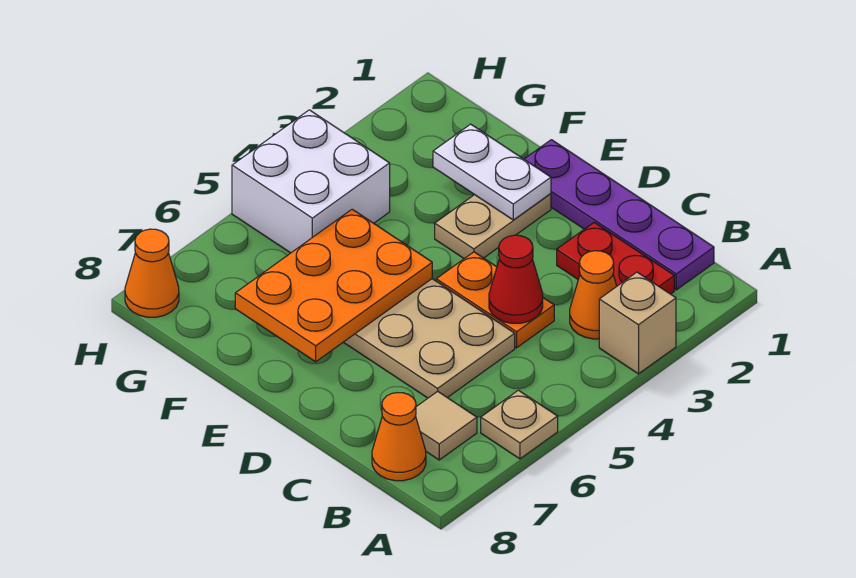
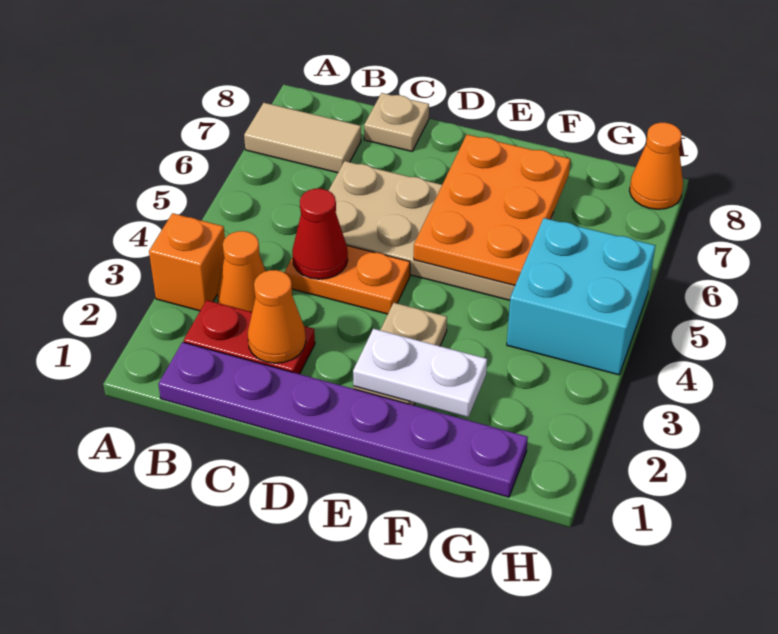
tan 1x1 brick [599,272,676,374] -> orange 1x1 brick [149,213,225,311]
tan 1x1 plate [481,390,558,459] -> tan 1x1 plate moved to [364,93,429,151]
purple 1x4 plate [524,140,714,290] -> purple 1x6 plate [158,342,528,497]
tan 1x1 tile [416,391,477,460] -> tan 1x2 tile [244,103,361,173]
orange 1x1 cone [372,393,426,481] -> orange 1x1 cone moved to [248,270,306,363]
white 2x2 brick [232,110,390,253] -> cyan 2x2 brick [507,218,656,375]

